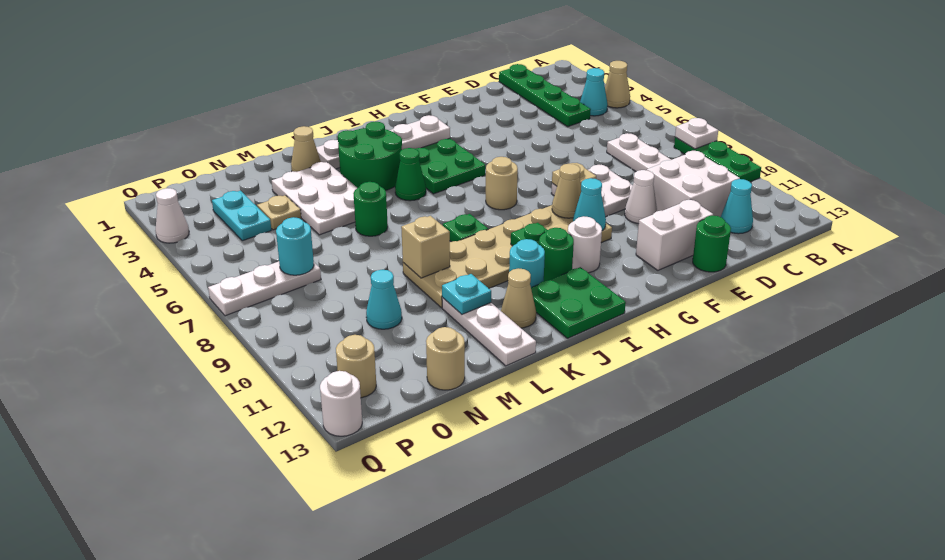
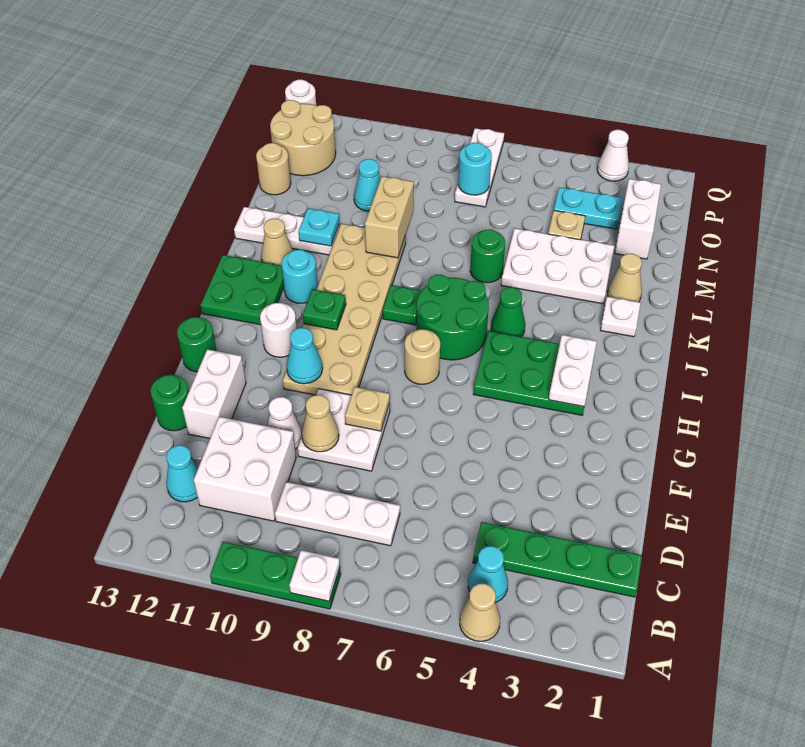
tan 1x1 cone [552,164,581,218] -> tan 1x1 cone moved to [302,395,339,452]
green 1x1 round brick [539,228,574,281] -> green 1x1 round brick moved to [177,317,217,372]
green 2x2 round brick [338,122,402,190] -> green 2x2 round brick moved to [417,275,489,360]
tan 1x1 brick [401,216,450,278] -> tan 1x2 brick [365,176,414,258]
none -> white 1x2 brick [615,179,661,259]
tan 1x1 round brick [336,335,376,398] -> tan 2x2 round brick [270,100,336,176]

